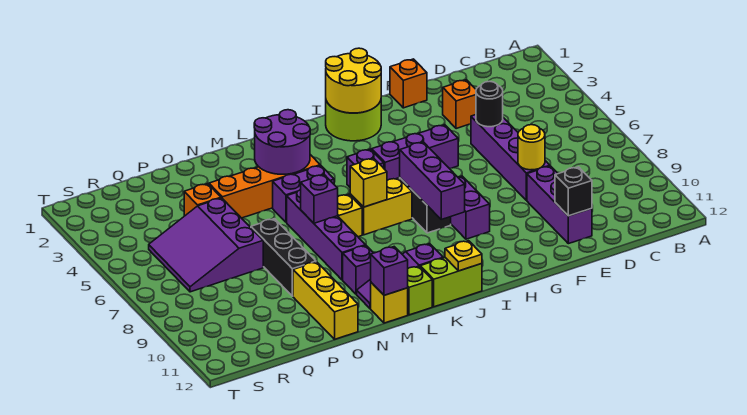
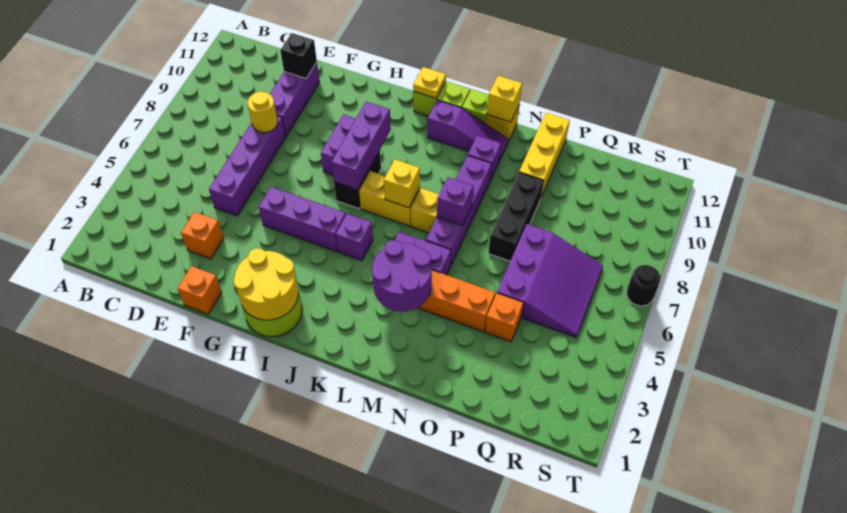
black 1x1 round brick [476,81,503,127] -> black 1x1 round brick moved to [626,265,661,306]
purple 1x1 brick [371,247,408,295] -> yellow 1x1 brick [487,76,522,122]

